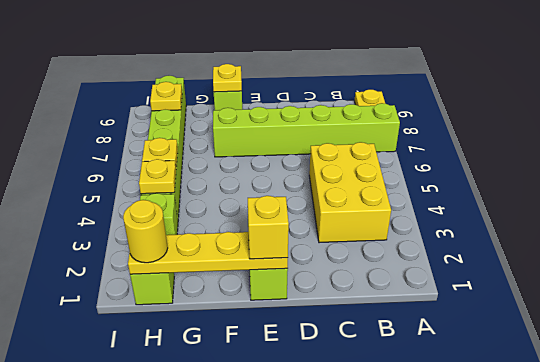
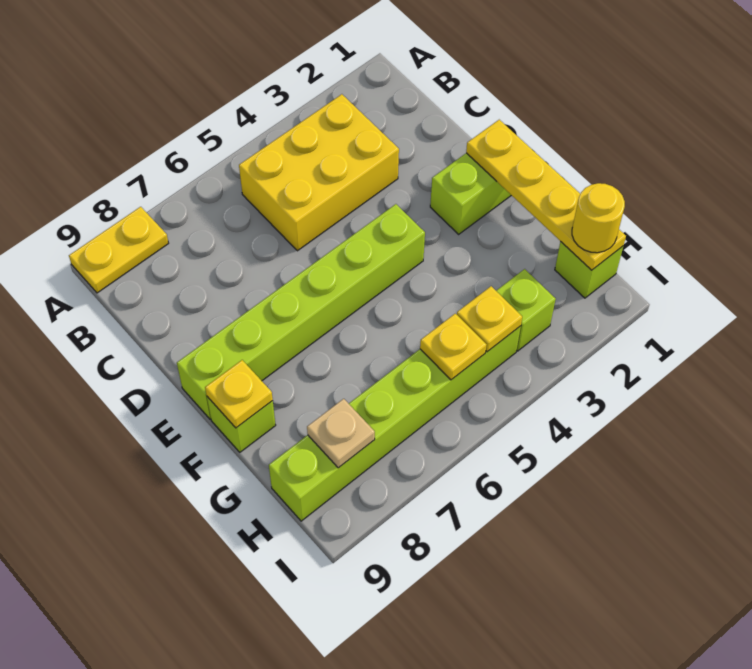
lime 1x6 brick [213,103,400,157] -> lime 1x6 brick turned to [177,204,425,419]
yellow 1x1 brick [248,196,289,259] -> none
yellow 1x1 plate [150,82,182,111] -> tan 1x1 plate [307,399,375,468]

